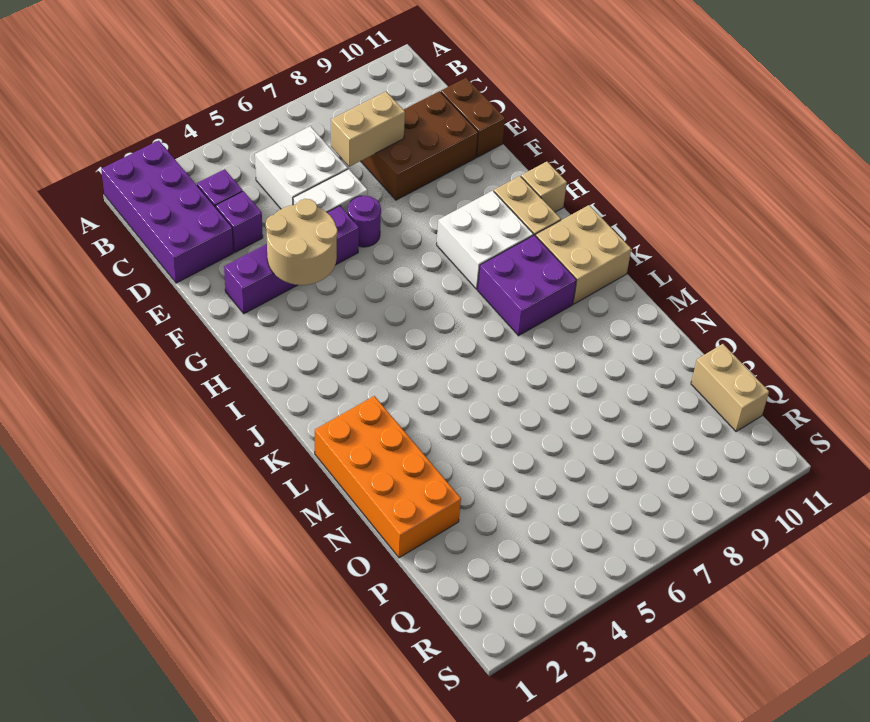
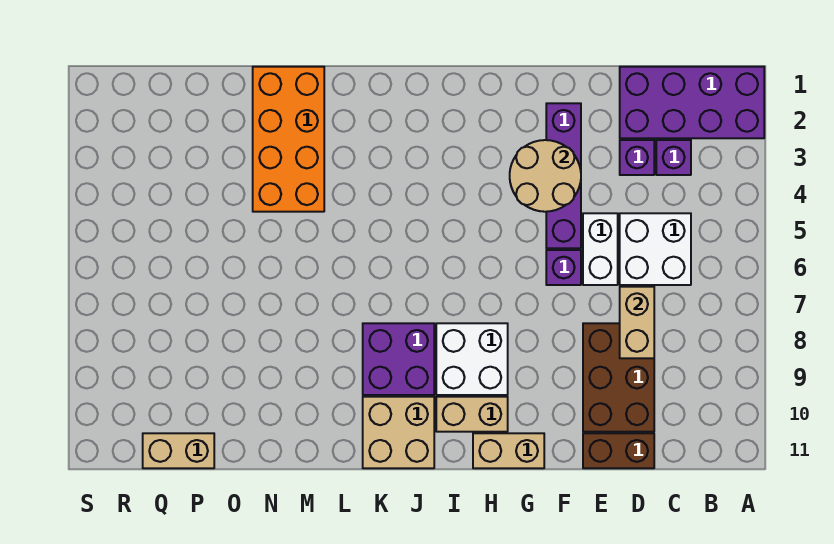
purple 1x1 round brick [348,196,381,247] -> purple 1x1 brick [546,250,581,285]
tan 1x1 brick [521,162,567,212] -> tan 1x2 brick [473,433,544,468]
orange 2x4 brick [315,396,461,558] -> orange 2x4 brick turned to [253,67,324,212]

